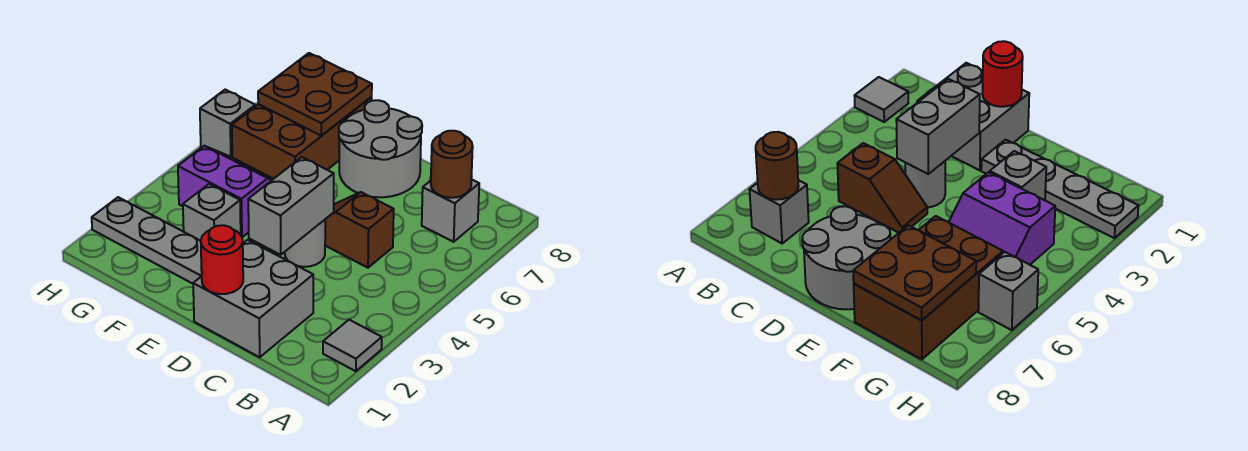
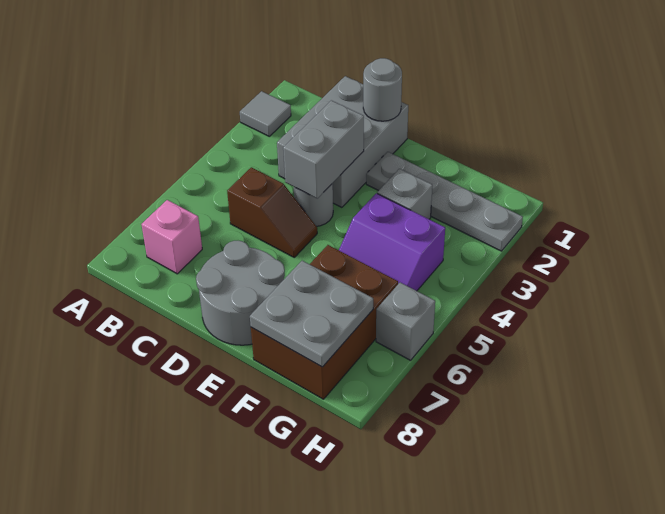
grey 1x1 brick [422,179,479,242] -> pink 1x1 brick [141,200,202,274]
brown 1x1 round brick [431,131,473,198] -> none
grey 2x2 brick [193,240,313,357] -> grey 2x3 brick [277,76,408,207]
red 1x1 round brick [201,225,243,294] -> grey 1x1 round brick [363,58,402,121]
brown 2x2 plate [258,53,372,136] -> grey 2x2 plate [250,261,373,367]

